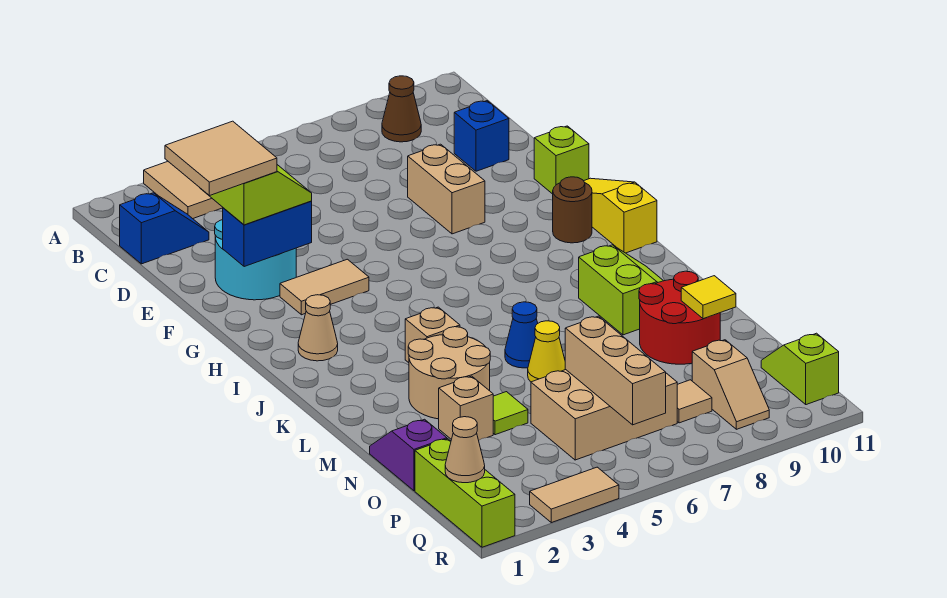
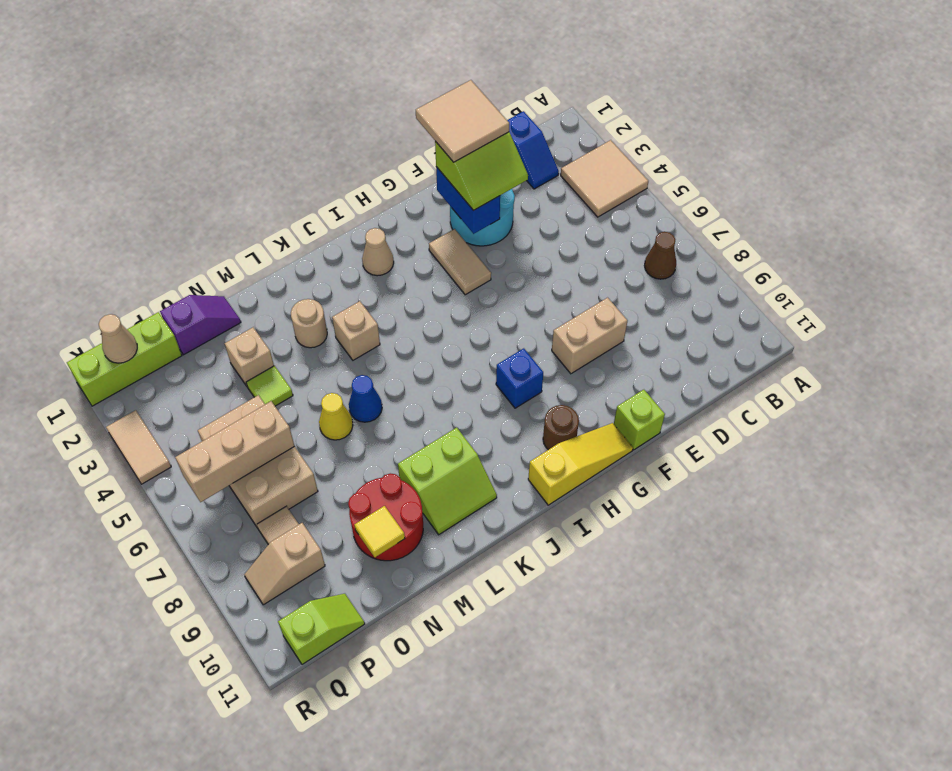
brown 1x1 cone [382,76,421,142] -> brown 1x1 cone moved to [644,232,676,279]
blue 1x1 brick [454,101,509,171] -> blue 1x1 brick moved to [496,348,543,408]
tan 2x2 round brick [408,327,490,419] -> tan 1x1 round brick [291,299,327,348]

